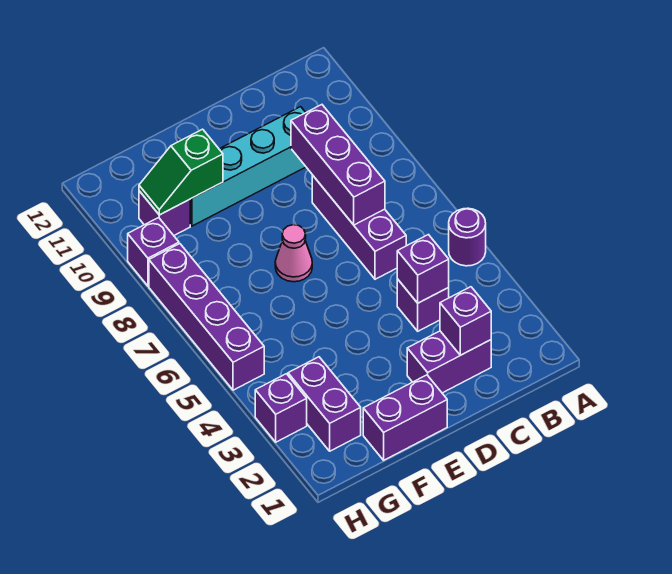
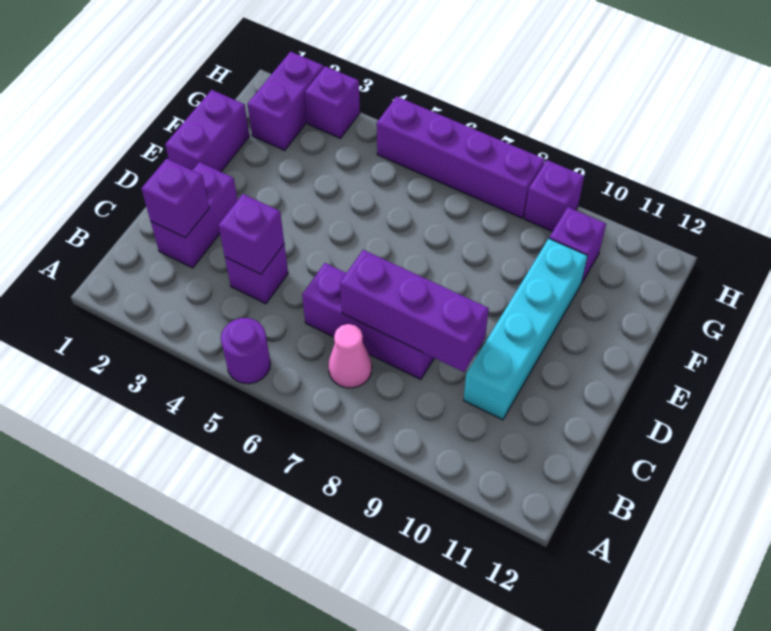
pink 1x1 cone [275,225,312,282] -> pink 1x1 cone moved to [328,324,372,388]
green 1x2 slope [139,129,223,215] -> none
purple 1x2 brick [288,357,361,451] -> purple 1x2 brick turned to [248,52,324,150]

